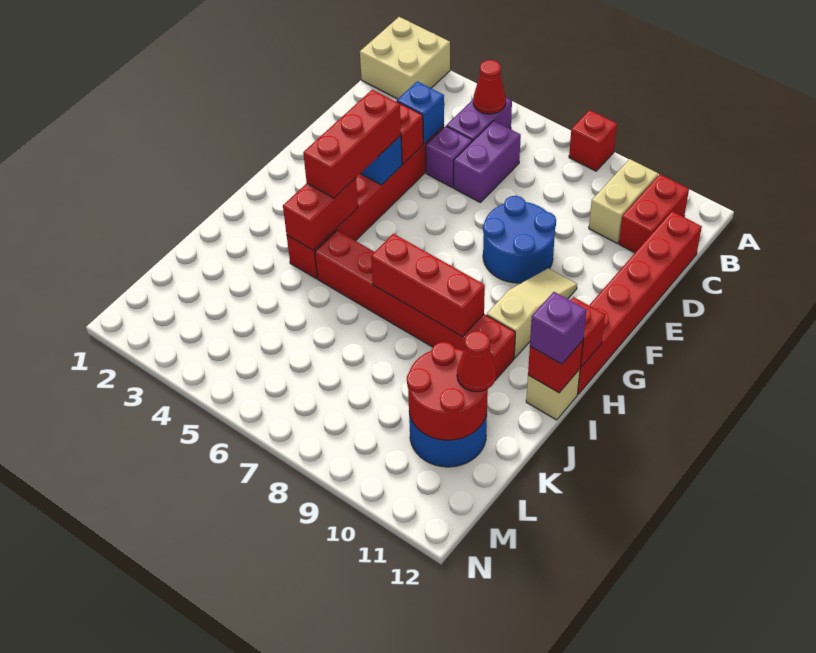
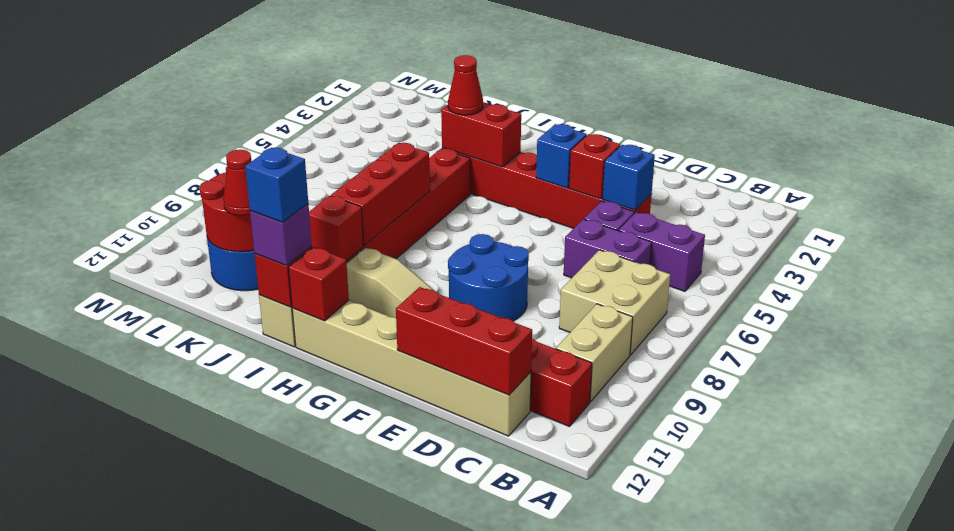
tan 2x2 brick [360,17,450,99] -> tan 2x2 brick moved to [559,250,670,355]
red 1x1 brick [569,110,617,171] -> red 1x1 brick moved to [309,196,364,261]
red 1x1 cone [473,60,506,114] -> red 1x1 cone moved to [448,55,483,115]
tan 1x2 brick [589,159,658,243] -> tan 1x2 brick turned to [556,304,633,402]
red 1x6 brick [578,211,702,394] -> tan 1x6 brick [292,300,531,436]
red 1x3 brick [303,90,401,198] -> red 1x3 brick moved to [396,287,532,395]
none -> blue 1x1 brick [245,148,308,222]

